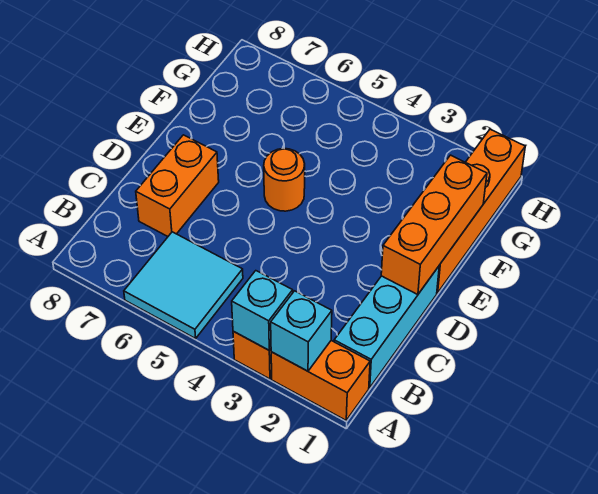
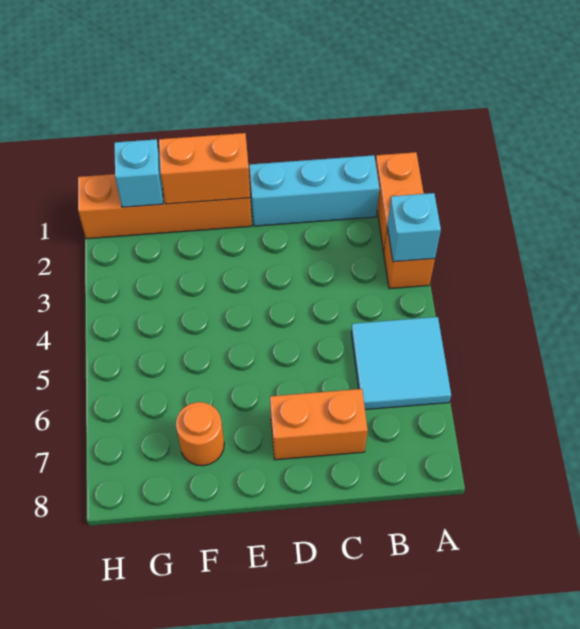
cyan 1x1 brick [271,291,332,371] -> cyan 1x1 brick moved to [114,139,163,207]
orange 1x3 brick [381,155,487,295] -> orange 1x2 brick [159,133,250,204]
orange 1x1 round brick [264,149,305,211] -> orange 1x1 round brick moved to [176,402,224,466]

